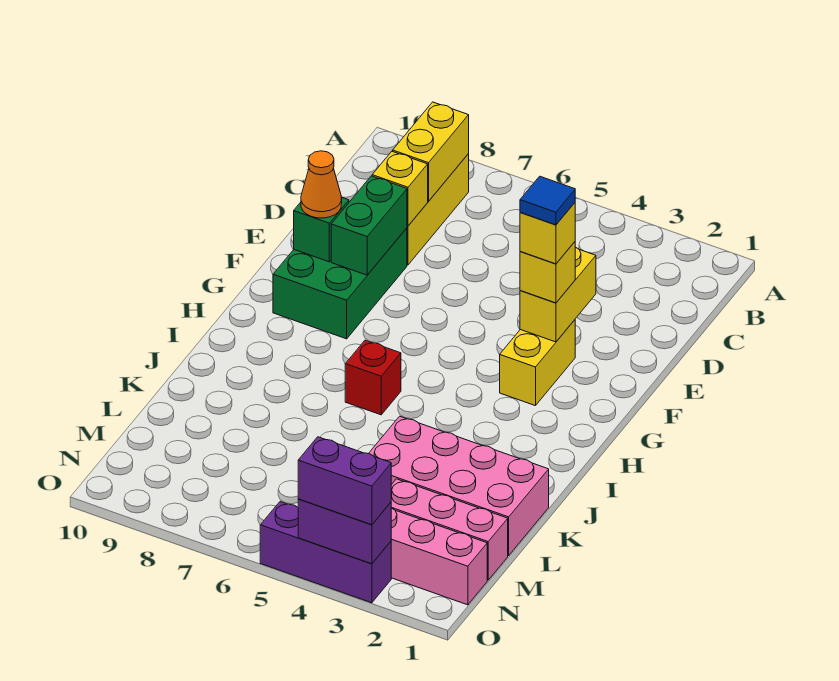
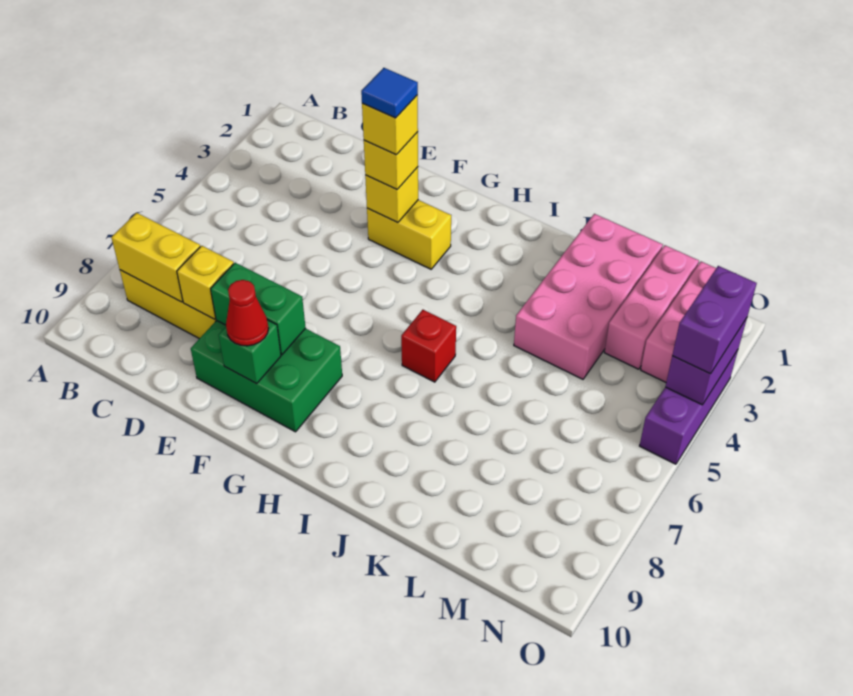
yellow 1x2 brick [520,247,596,342] -> yellow 1x1 brick [365,167,418,223]
orange 1x1 cone [301,151,342,218] -> red 1x1 cone [226,280,269,346]

